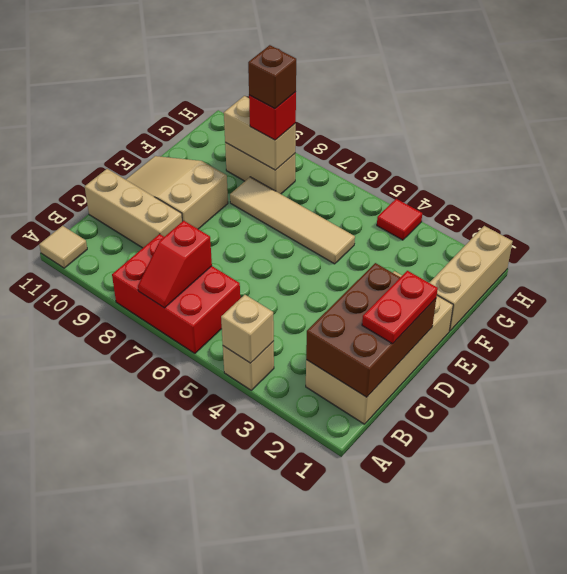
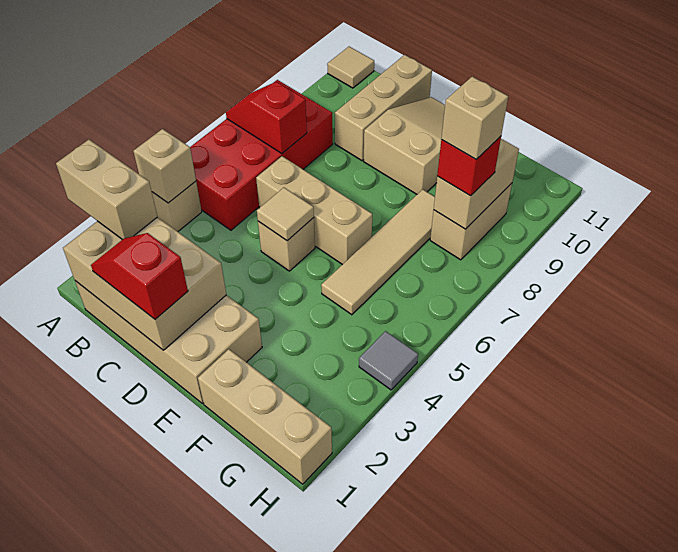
none -> tan 1x2 brick [56,140,157,240]
red 2x3 brick [112,234,240,353] -> red 2x4 brick [190,80,333,230]
brown 2x3 brick [306,263,436,397] -> tan 2x3 brick [63,217,226,350]
red 1x2 plate [362,271,438,344] -> red 1x2 slope [91,233,188,319]
none -> tan 1x3 brick [256,156,372,265]
none -> tan 1x1 brick [258,218,315,271]
none -> tan 1x1 tile [257,188,314,241]
brown 1x1 brick [248,45,296,109] -> tan 1x1 brick [441,77,508,159]
red 1x1 tile [377,199,422,240] -> grey 1x1 tile [359,331,418,390]

